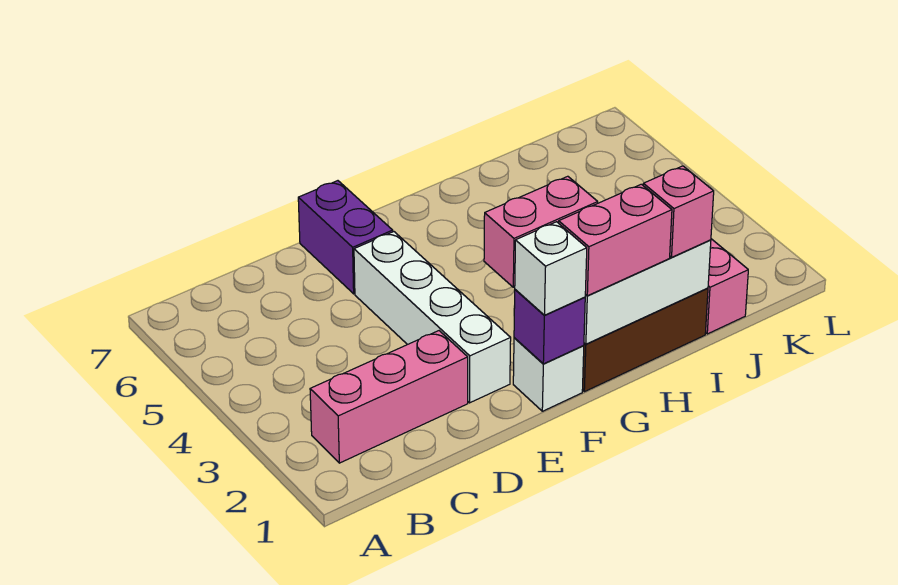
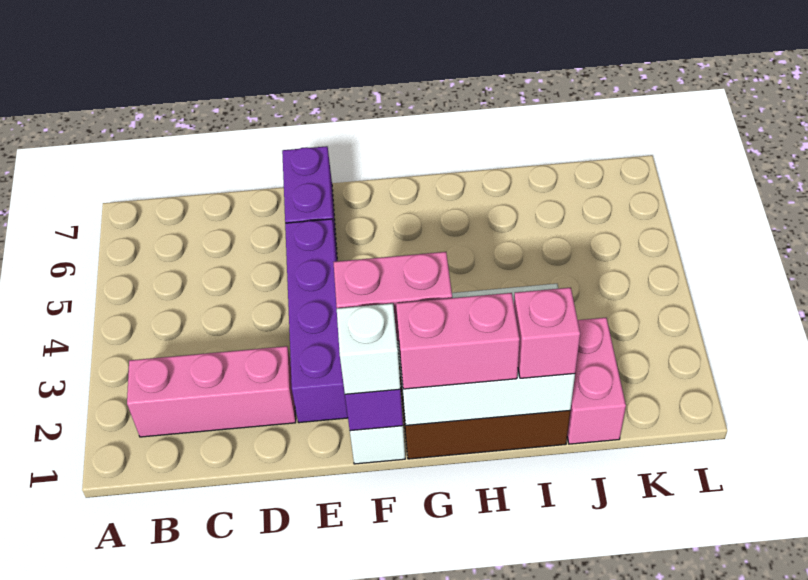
white 1x4 brick [354,232,511,403] -> purple 1x4 brick [285,219,348,423]

